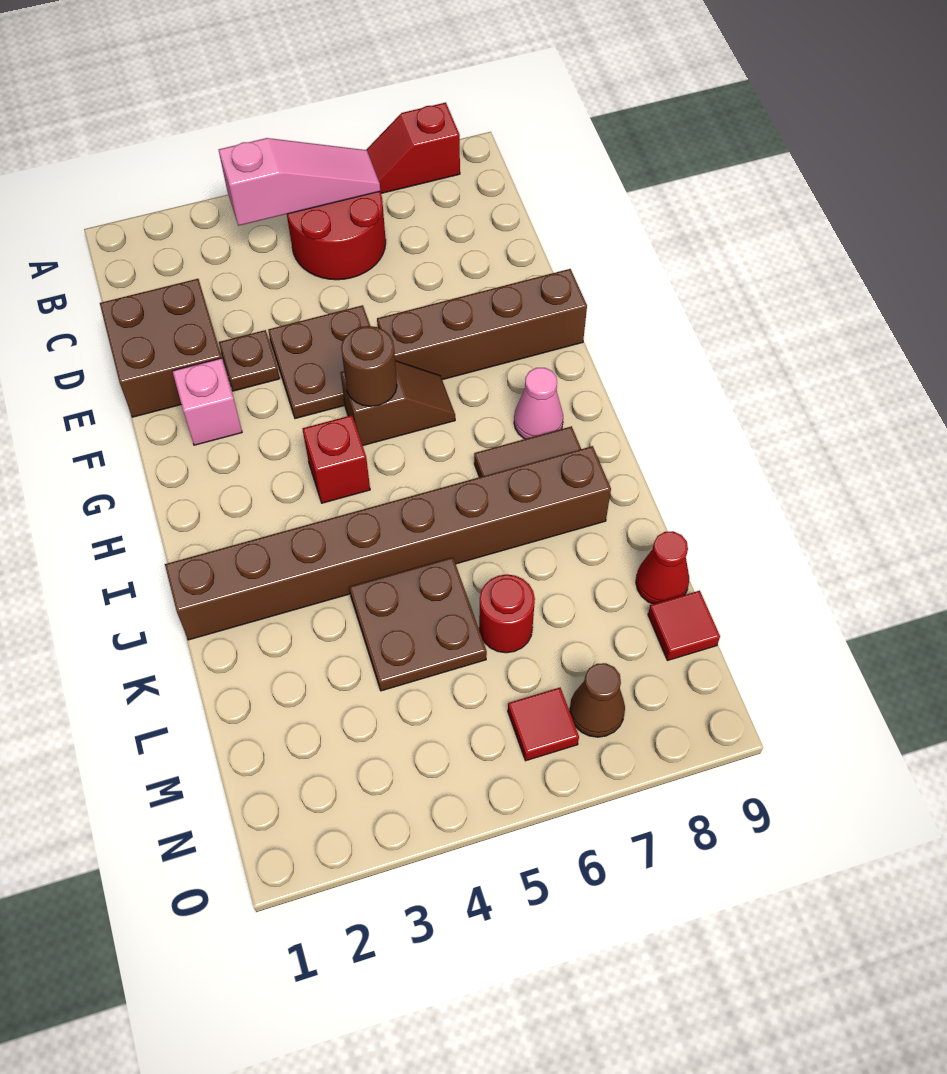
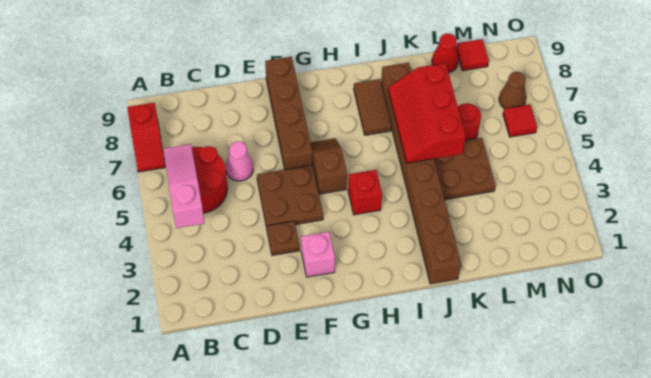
brown 2x2 brick [100,279,222,417] -> none
brown 1x1 round brick [341,326,397,406] -> none
pink 1x1 cone [514,368,563,439] -> pink 1x1 cone moved to [226,142,253,181]
none -> red 2x3 slope [388,63,466,163]

